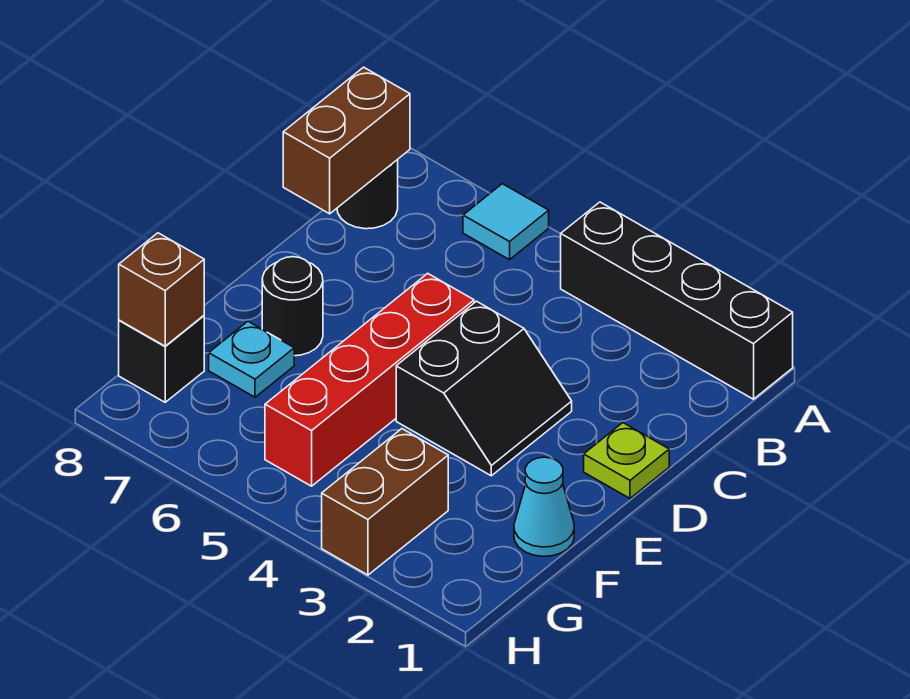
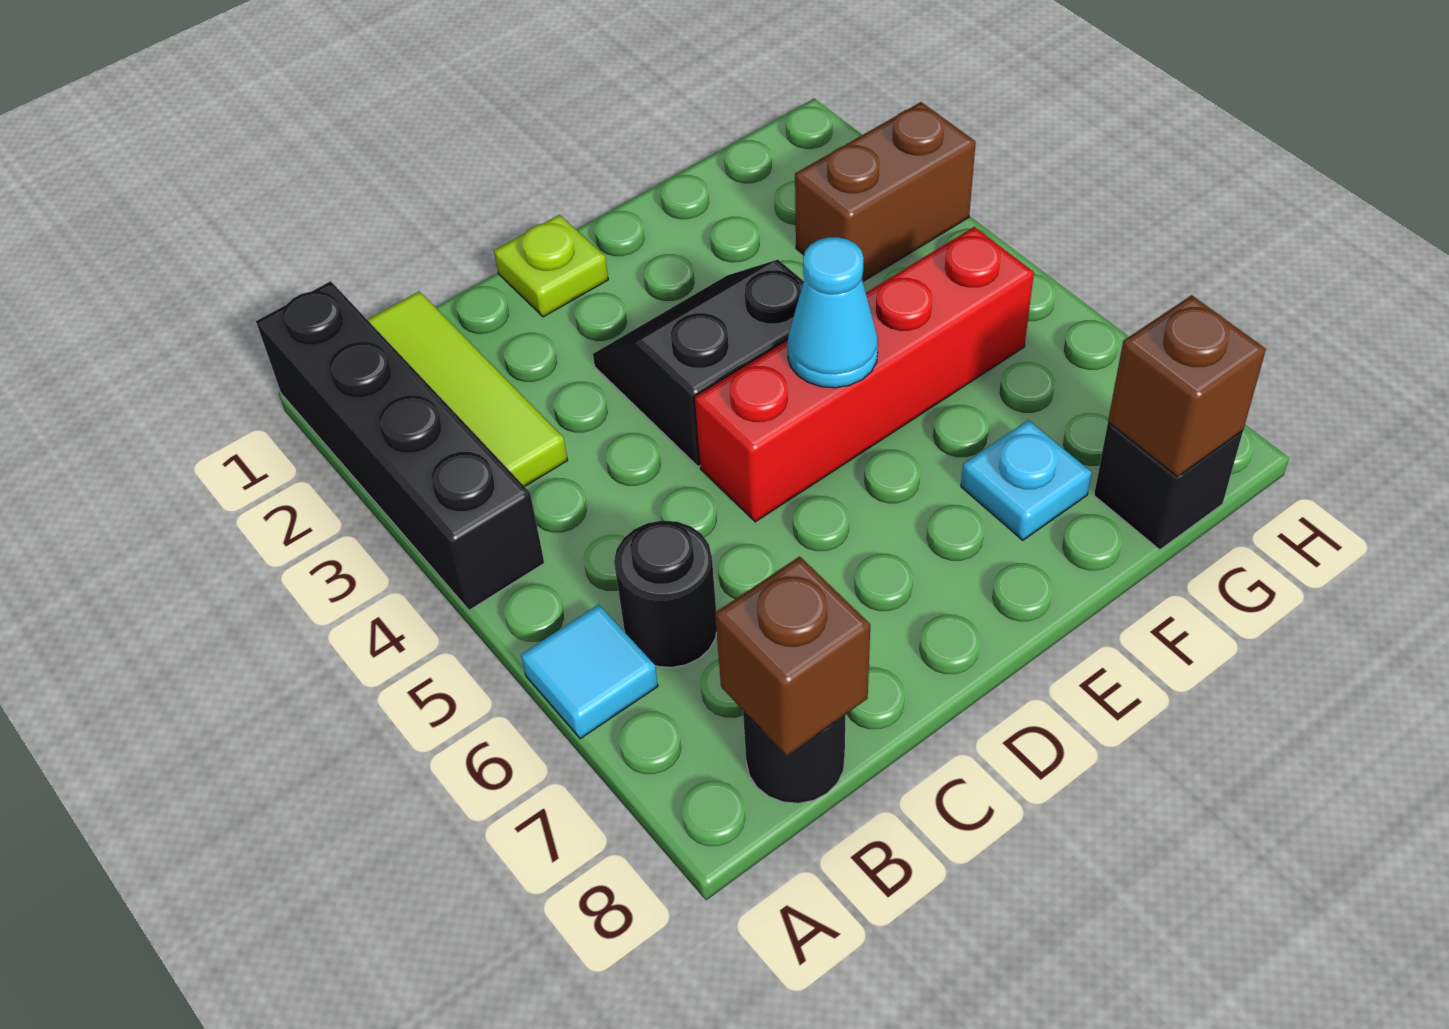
none -> lime 1x3 tile [367,291,568,486]
brown 1x2 brick [283,67,410,214] -> brown 1x1 brick [715,556,870,756]
black 1x1 round brick [262,257,323,356] -> black 1x1 round brick moved to [614,521,717,668]
cyan 1x1 cone [514,457,574,556] -> cyan 1x1 cone moved to [787,237,878,388]

